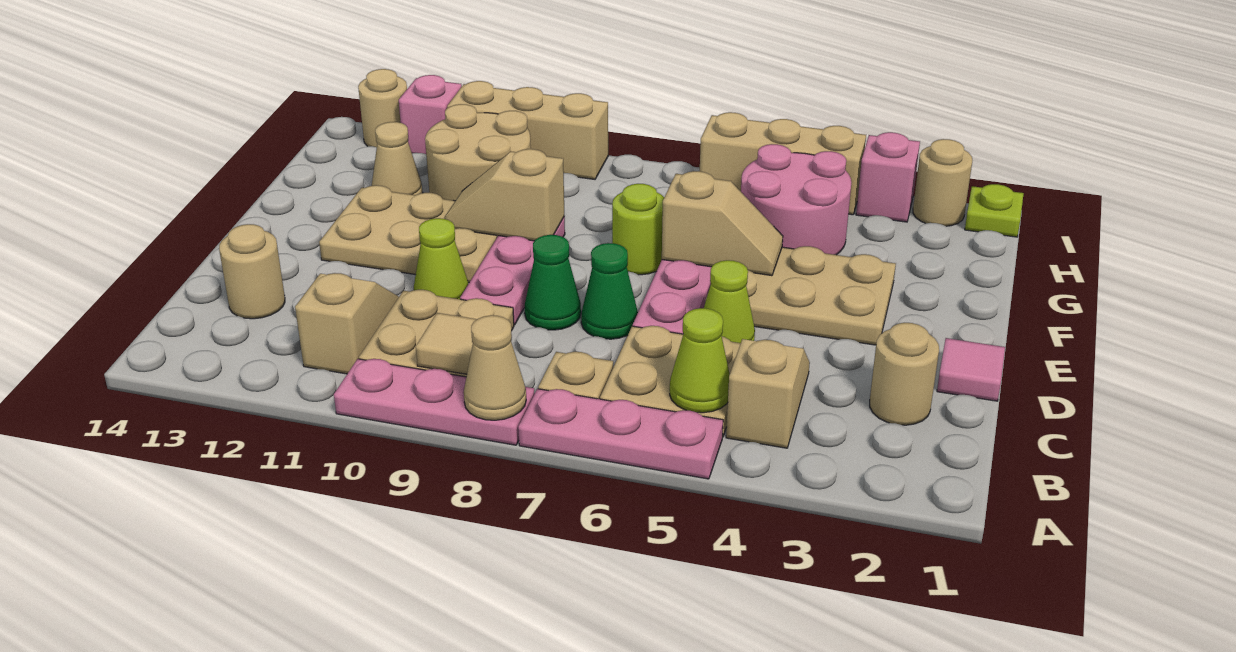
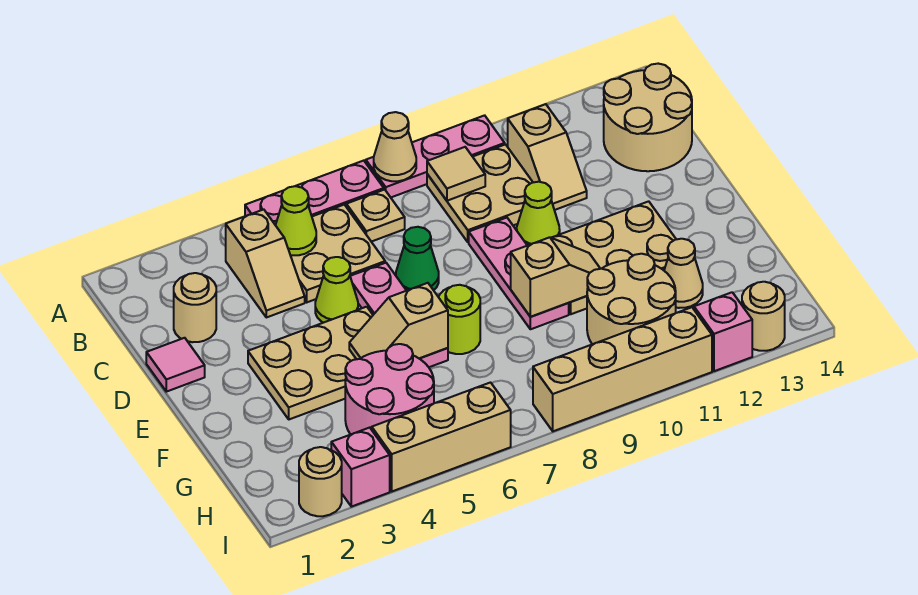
tan 1x1 round brick [219,224,285,319] -> tan 2x2 round brick [604,64,692,171]
green 1x1 cone [525,235,581,330] -> none
lime 1x1 plate [965,184,1024,237] -> none
tan 1x3 brick [447,81,608,179] -> tan 1x4 brick [533,307,712,431]

